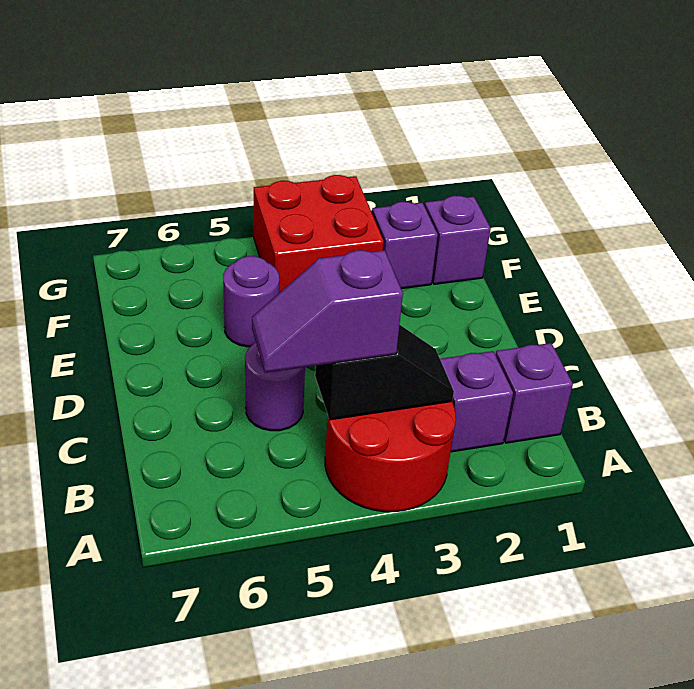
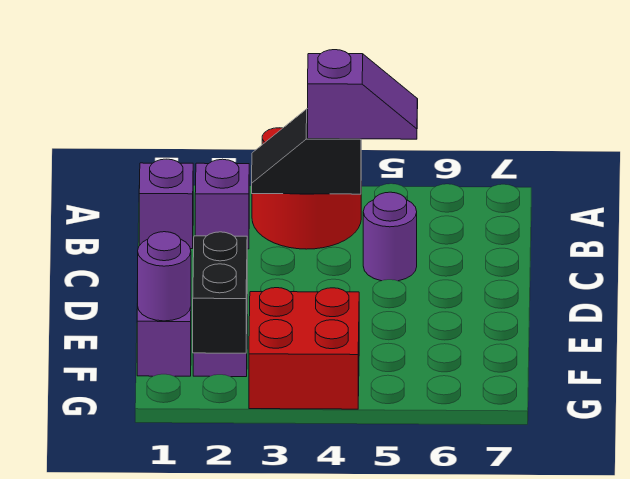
purple 1x1 round brick [223,256,279,347] -> purple 1x1 round brick moved to [138,232,191,321]
none -> black 1x2 brick [193,232,247,353]

